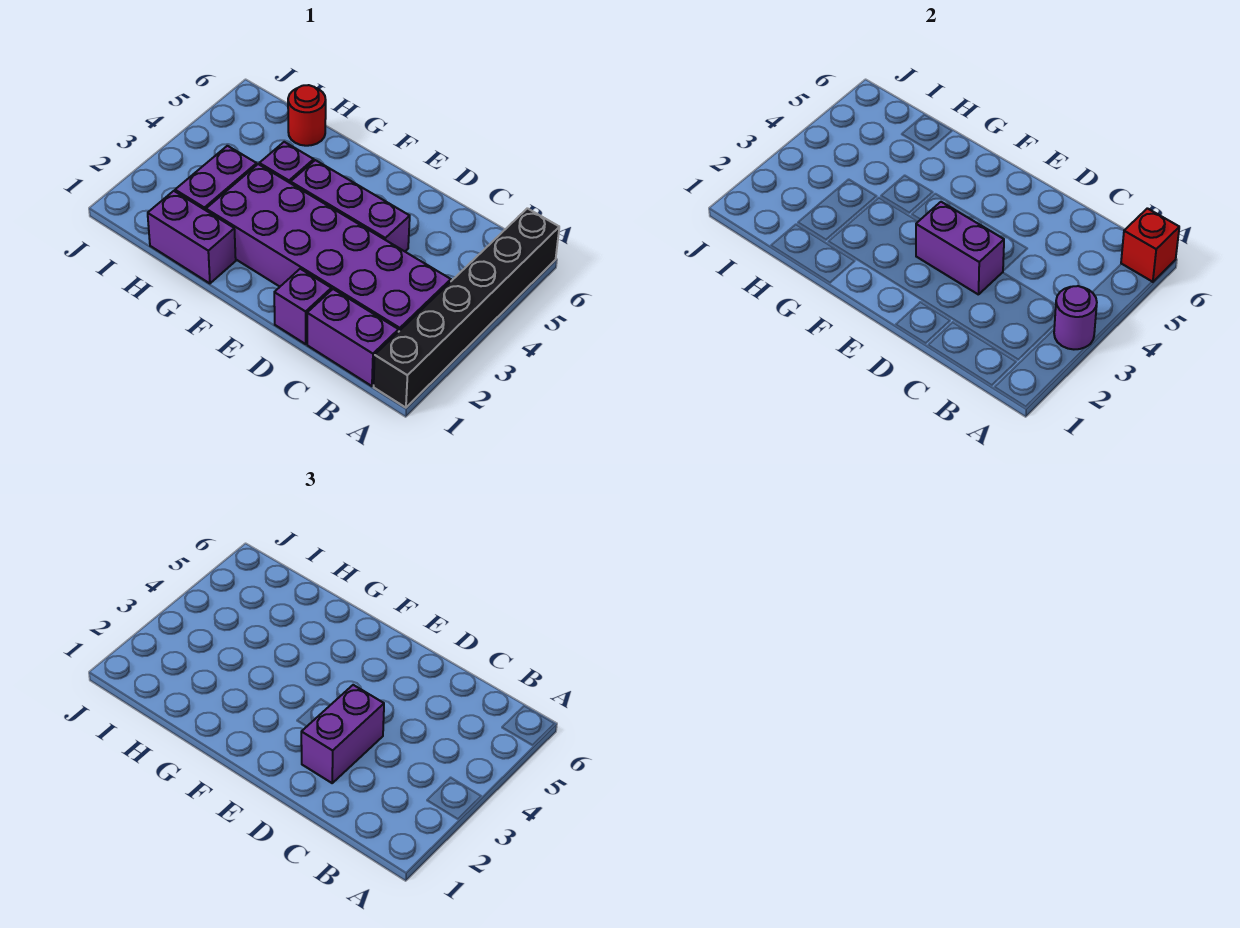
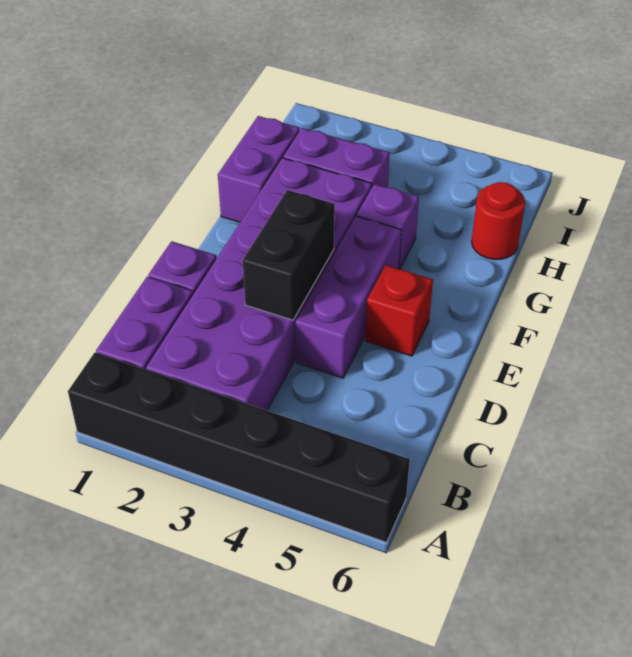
purple 1x1 round brick [1054,286,1097,349] -> none
red 1x1 brick [1121,208,1179,282] -> red 1x1 brick moved to [365,265,433,356]
purple 1x2 brick [301,685,384,783] -> none
purple 1x2 brick [916,202,1004,295] -> black 1x2 brick [243,190,335,320]

